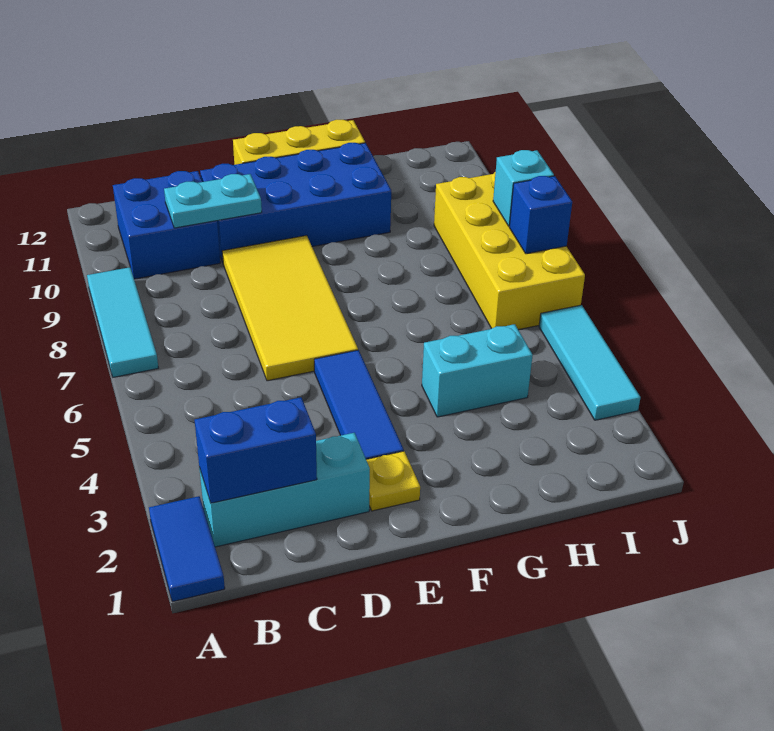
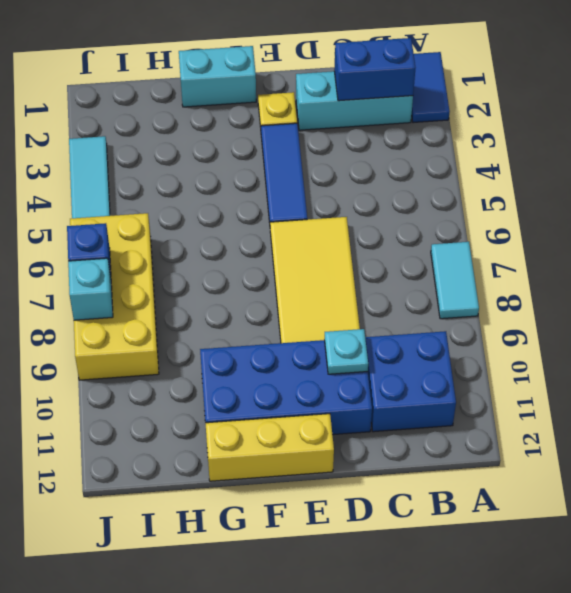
cyan 1x3 tile [87,267,158,377] -> cyan 1x2 tile [431,242,479,319]
cyan 1x2 plate [164,174,262,228] -> cyan 1x1 plate [324,329,368,374]
cyan 1x2 brick [422,324,533,417] -> cyan 1x2 brick moved to [179,46,256,107]

